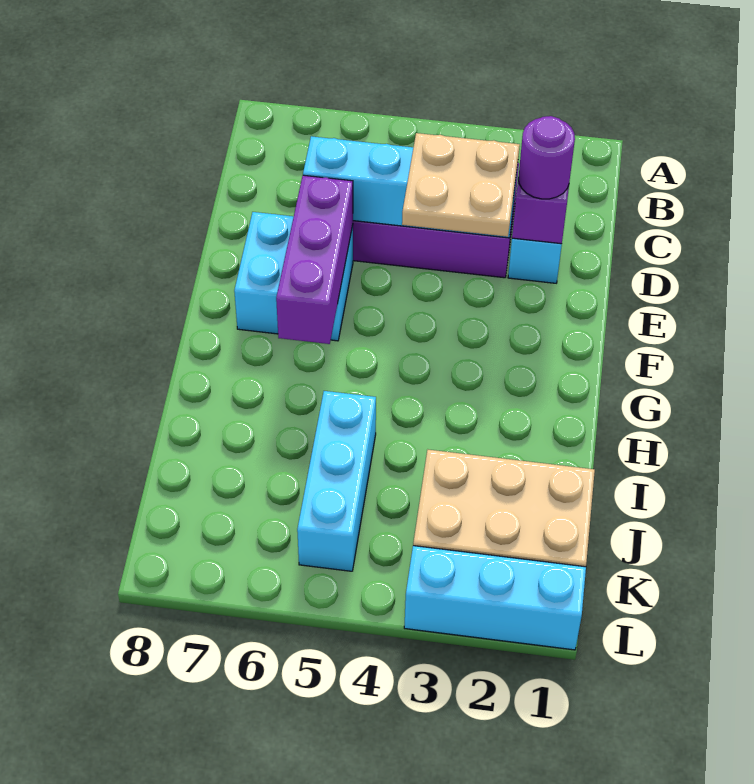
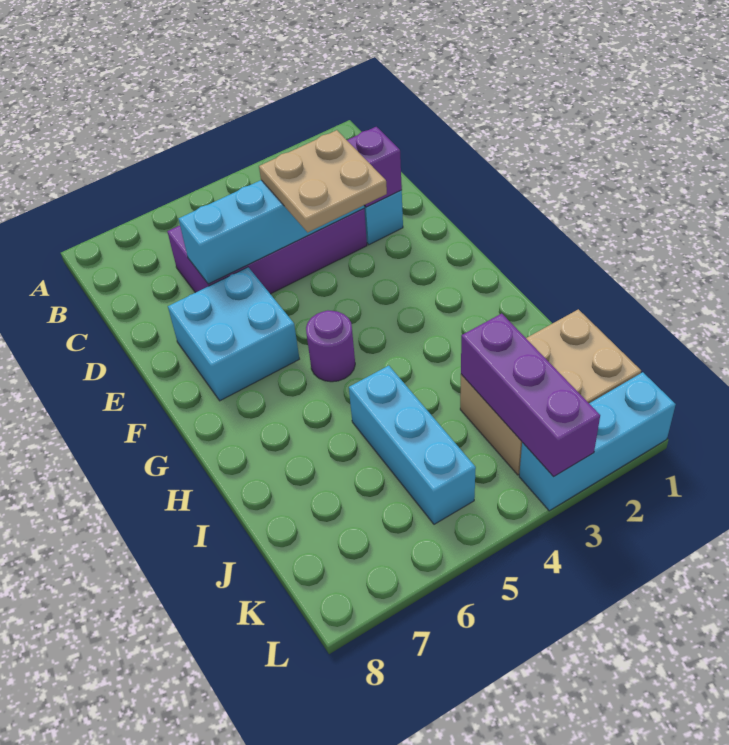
purple 1x1 round brick [518,116,575,199] -> purple 1x1 round brick moved to [306,310,355,382]
purple 1x3 brick [276,175,353,344] -> purple 1x3 brick moved to [461,314,600,477]

